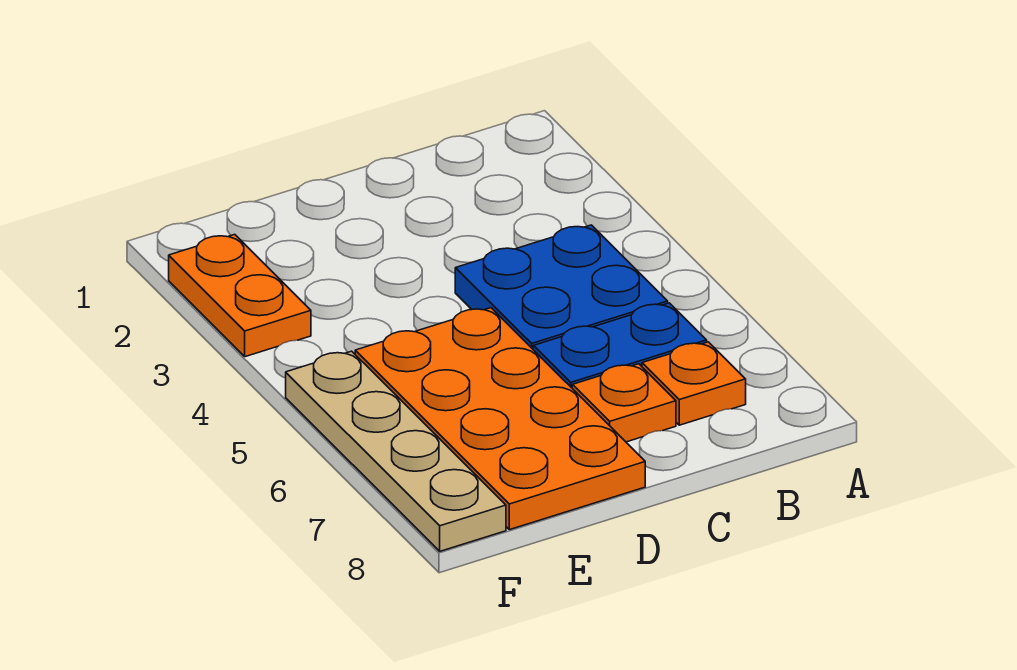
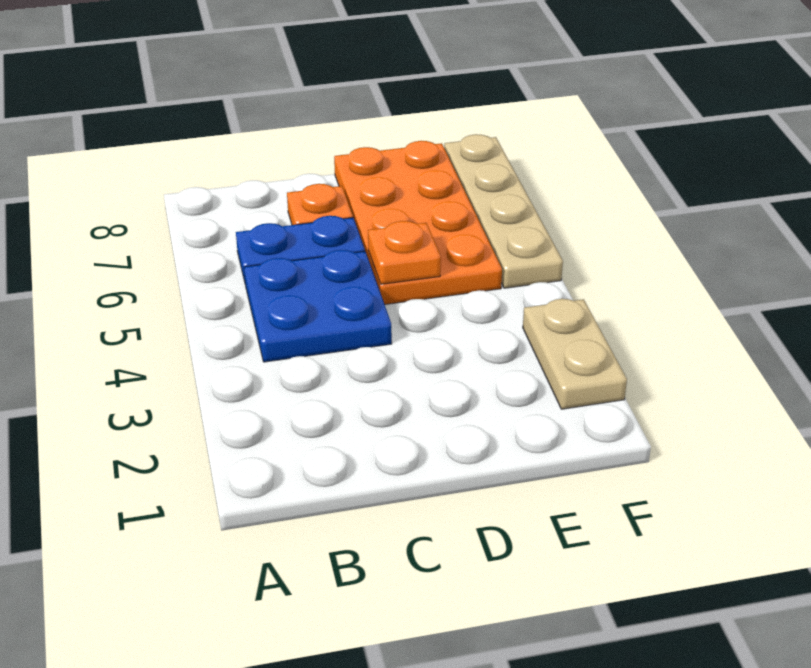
orange 1x1 plate [642,342,746,425] -> orange 1x1 plate moved to [368,221,441,284]
orange 1x2 plate [169,234,311,357] -> tan 1x2 plate [523,299,627,409]

